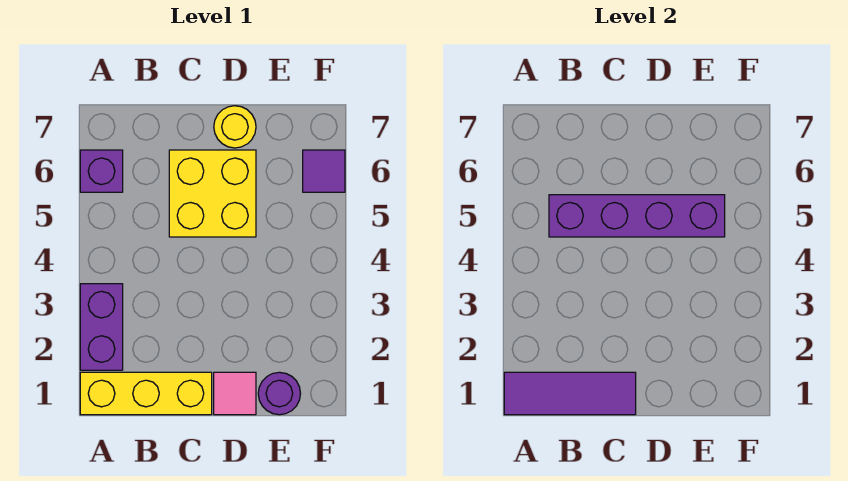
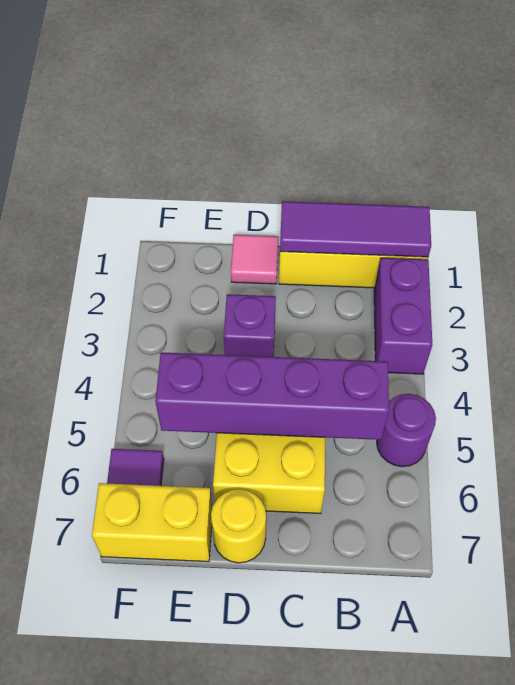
purple 1x1 brick [80,150,123,192] -> purple 1x1 brick moved to [224,294,276,357]
purple 1x1 round brick [258,372,301,415] -> purple 1x1 round brick moved to [377,394,436,467]
none -> yellow 1x2 brick [92,483,212,562]

